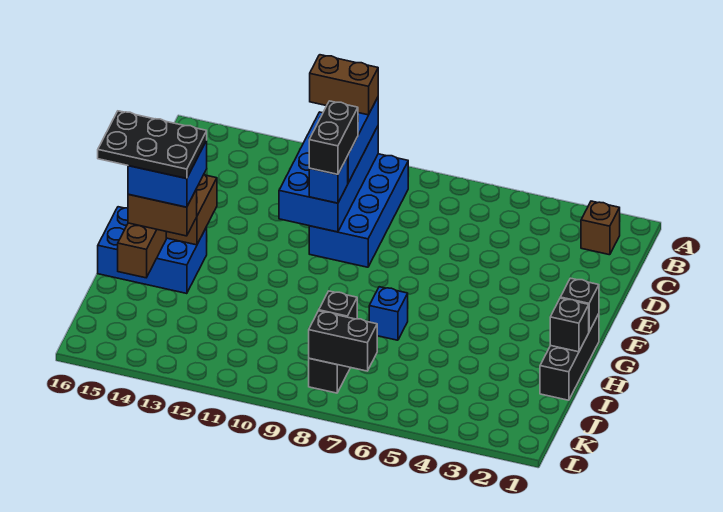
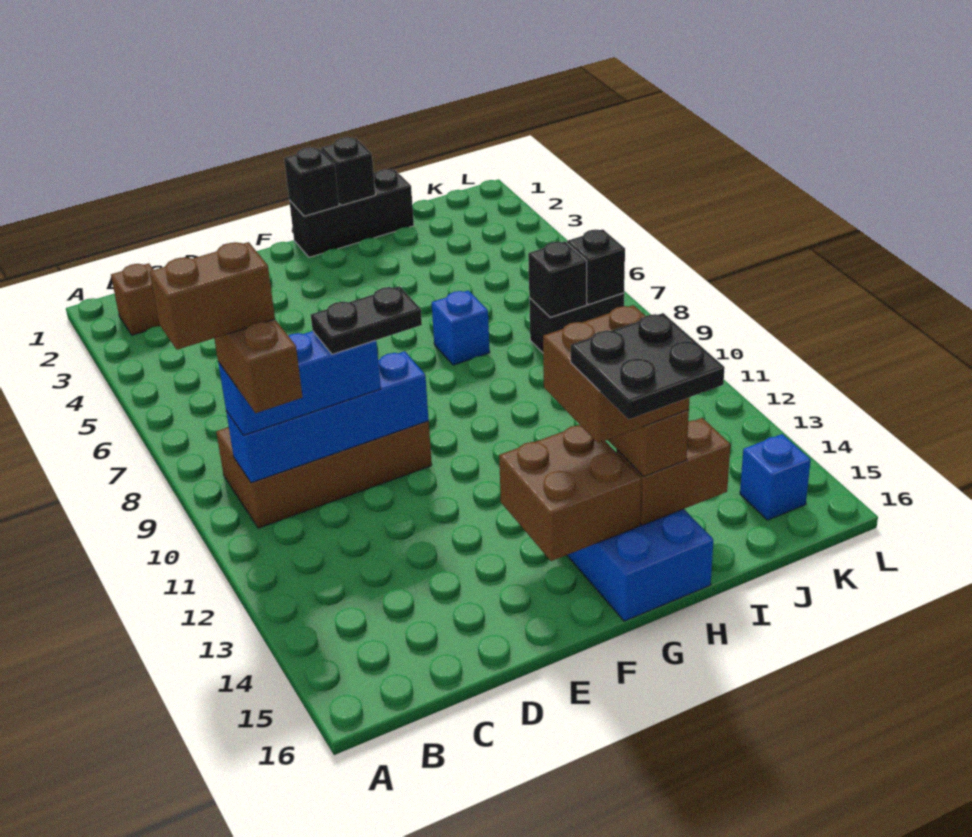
none -> brown 1x2 brick [150,242,275,350]
blue 2x4 brick [309,154,408,267] -> brown 2x4 brick [216,421,432,528]
blue 2x4 brick [279,112,378,232] -> blue 1x4 brick [226,351,429,483]
black 1x2 brick [309,101,358,174] -> black 1x2 plate [311,286,422,354]
blue 1x1 brick [309,157,348,203] -> blue 1x1 brick moved to [740,434,811,520]
blue 2x2 brick [128,141,207,207] -> brown 2x2 brick [543,305,690,443]
black 2x3 plate [98,111,207,179] -> black 2x2 plate [571,313,725,419]
black 1x2 brick [309,311,377,371] -> black 1x1 brick [567,229,625,305]

